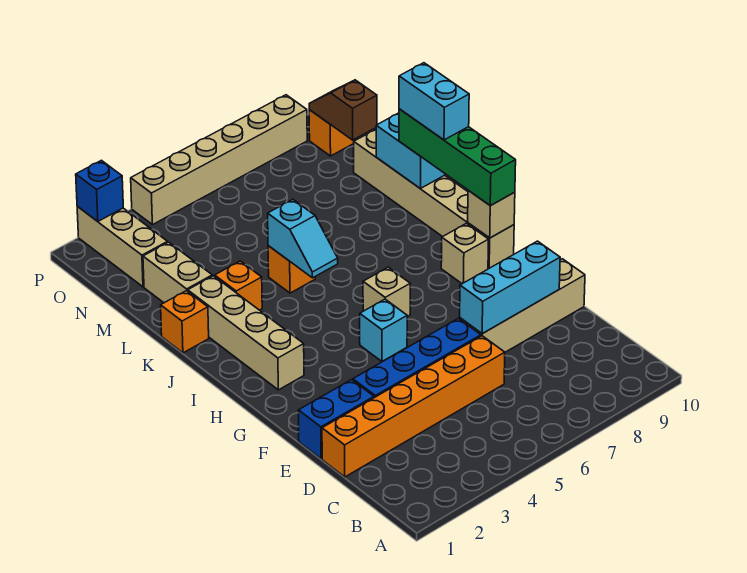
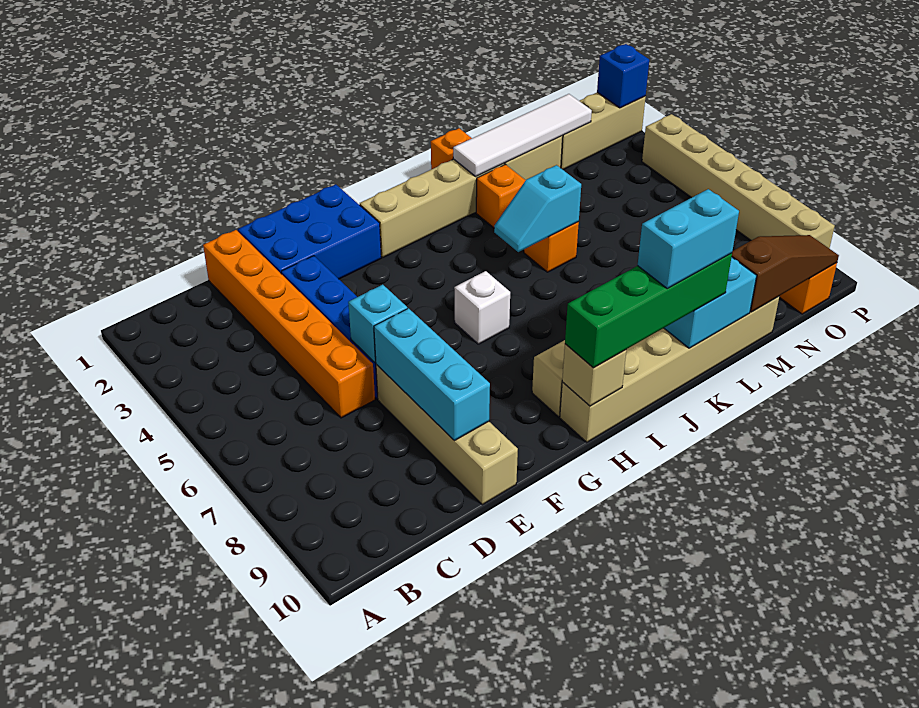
blue 1x2 brick [298,380,374,459] -> blue 2x3 brick [238,184,381,279]
cyan 1x1 brick [360,299,407,362] -> cyan 1x1 brick moved to [348,285,407,362]
tan 1x1 brick [363,267,410,317] -> white 1x1 brick [454,271,510,344]
none -> white 1x4 tile [453,94,592,176]
brown 1x2 slope [309,80,377,140] -> brown 1x3 slope [732,235,839,312]

